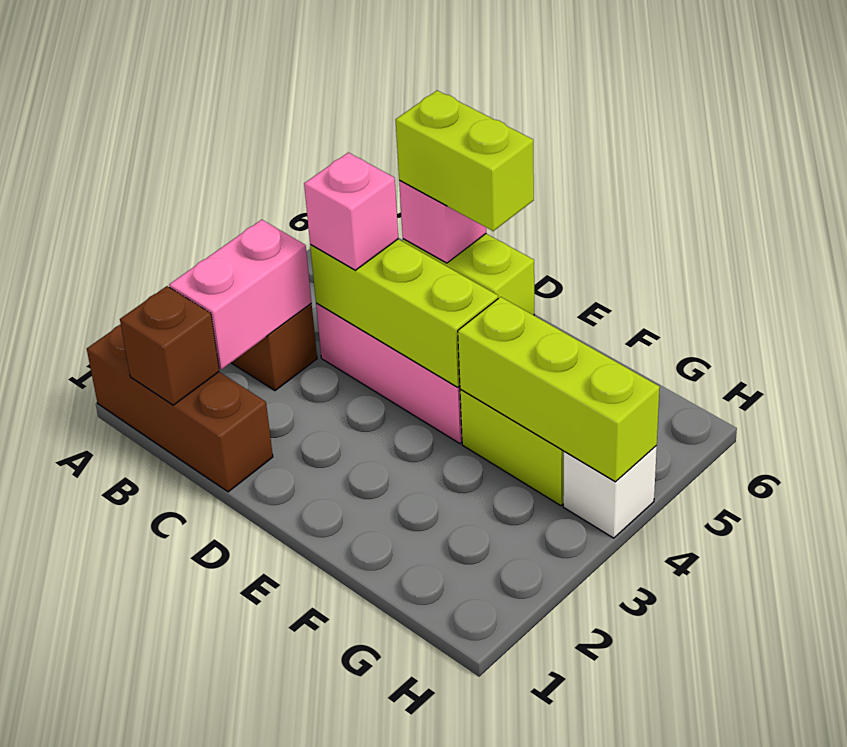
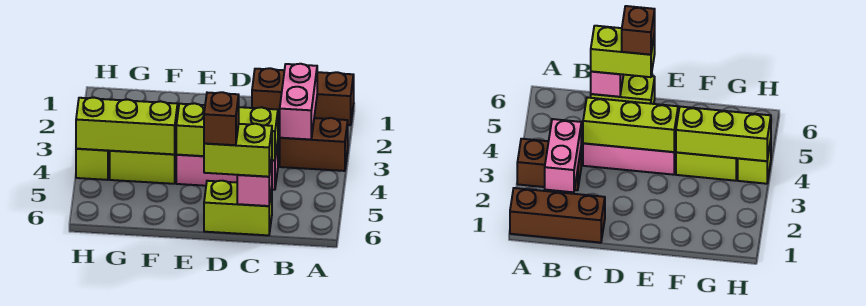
brown 1x1 brick [120,286,219,405] -> brown 1x1 brick moved to [204,92,239,145]
pink 1x1 brick [304,152,398,270] -> none
white 1x1 brick [563,446,657,538] -> lime 1x1 brick [76,149,110,180]

